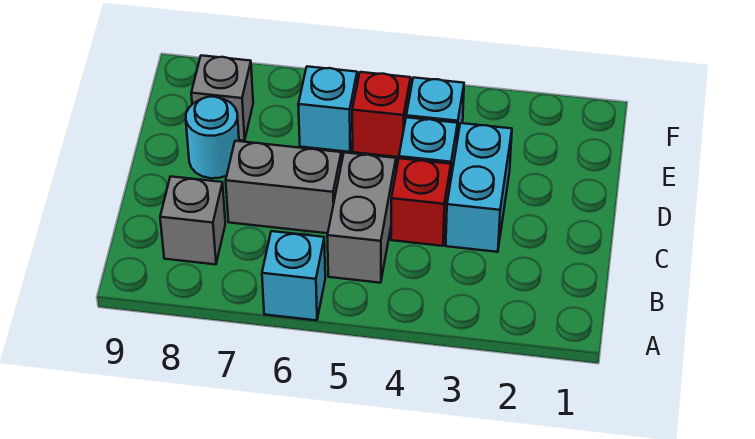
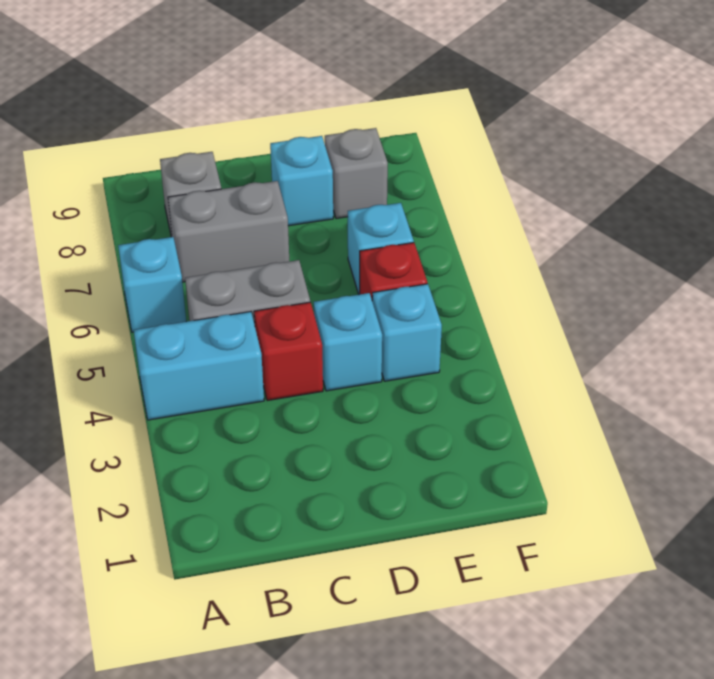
cyan 1x2 brick [446,123,512,252] -> cyan 1x2 brick moved to [134,312,264,420]
grey 1x2 brick [226,141,341,233] -> grey 1x2 brick turned to [168,181,289,282]
cyan 1x1 round brick [186,97,239,178] -> cyan 1x1 brick [270,136,333,226]

